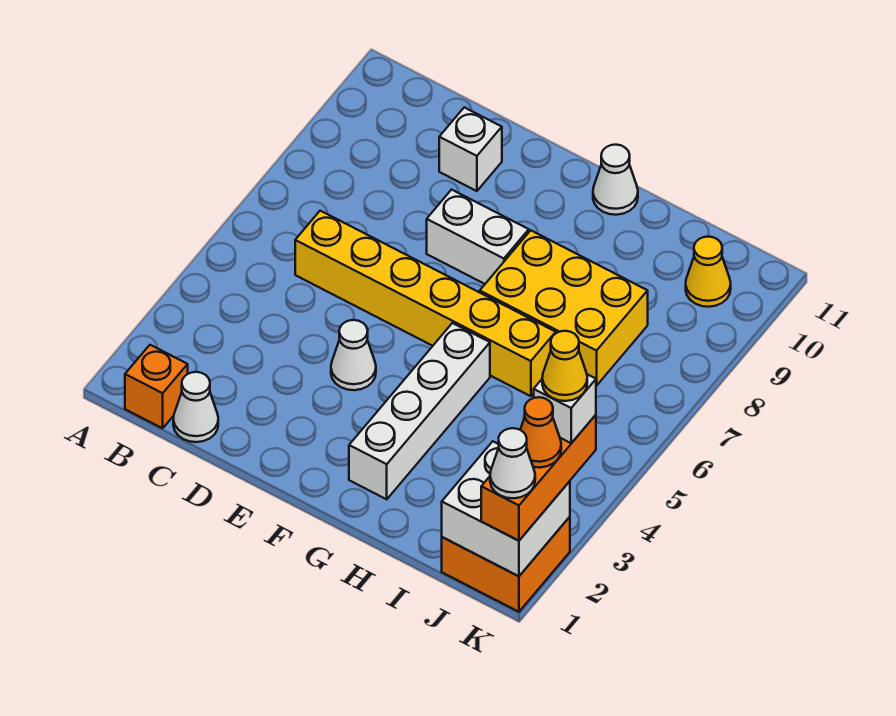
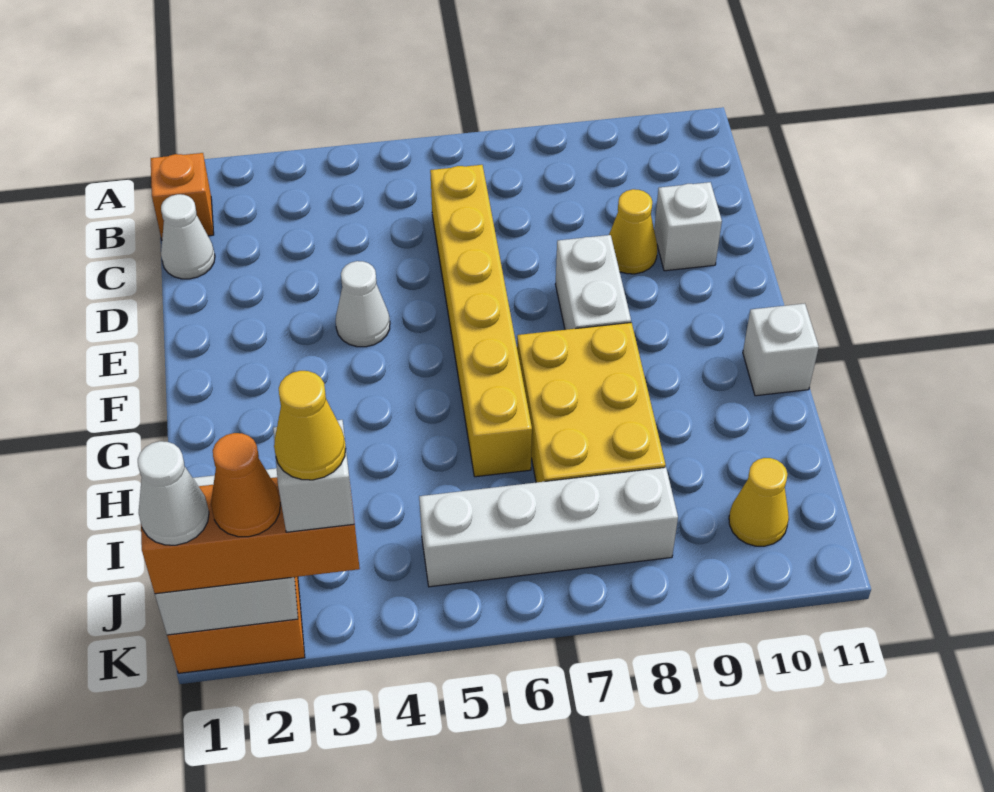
none -> yellow 1x1 cone [609,189,657,274]
white 1x4 brick [349,323,490,499] -> white 1x4 brick moved to [419,467,678,587]
white 1x1 cone [593,145,638,215] -> white 1x1 brick [743,304,819,396]

